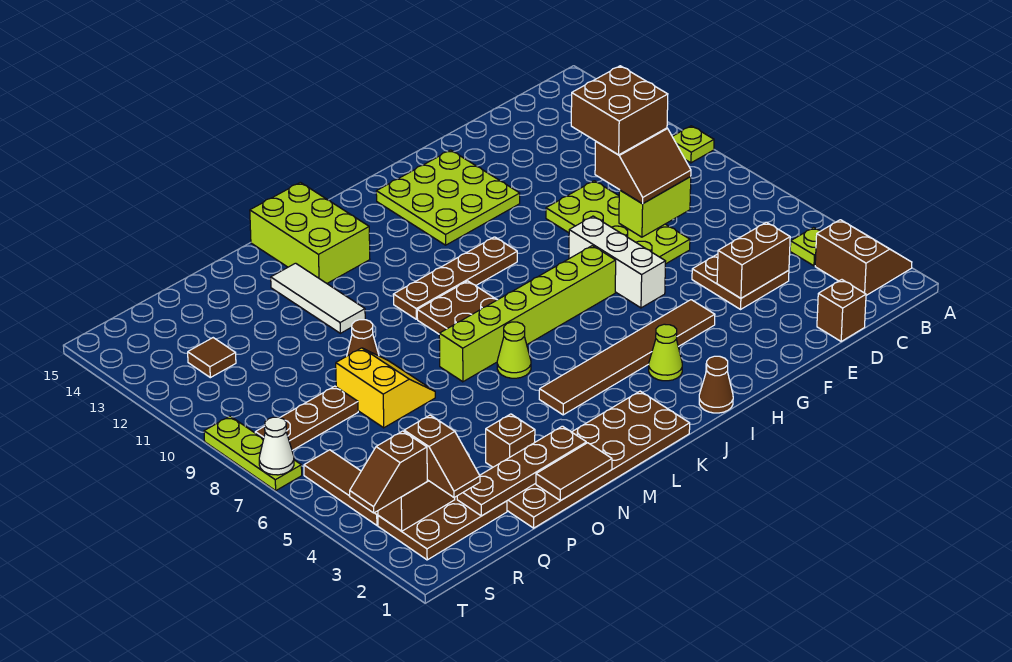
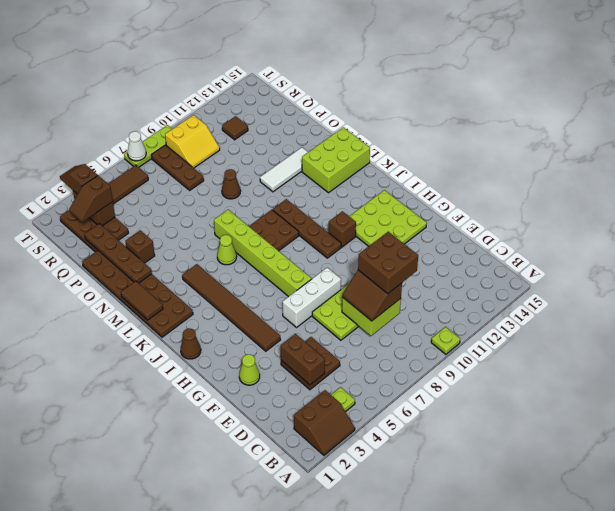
brown 1x1 brick [817,280,866,341] -> brown 1x1 brick moved to [329,211,356,247]
lime 1x2 brick [619,177,691,237] -> lime 2x2 brick [342,297,401,336]
lime 1x1 cone [649,324,682,381] -> lime 1x1 cone moved to [239,354,260,385]
brown 1x2 tile [536,443,612,501] -> brown 1x2 tile moved to [121,281,163,320]
yellow 2x2 slope [336,348,435,428] -> yellow 2x2 slope moved to [165,115,220,168]

